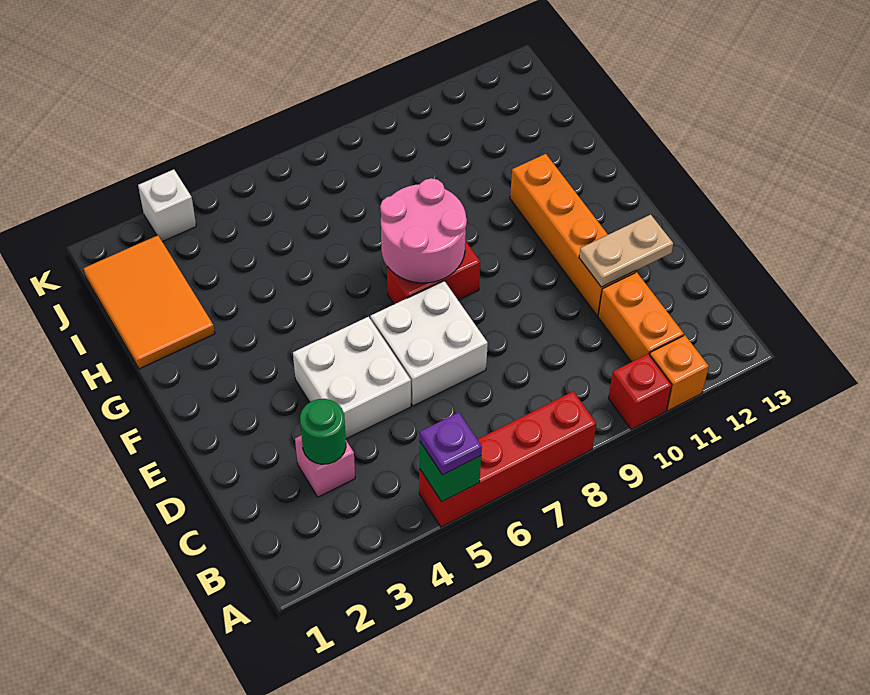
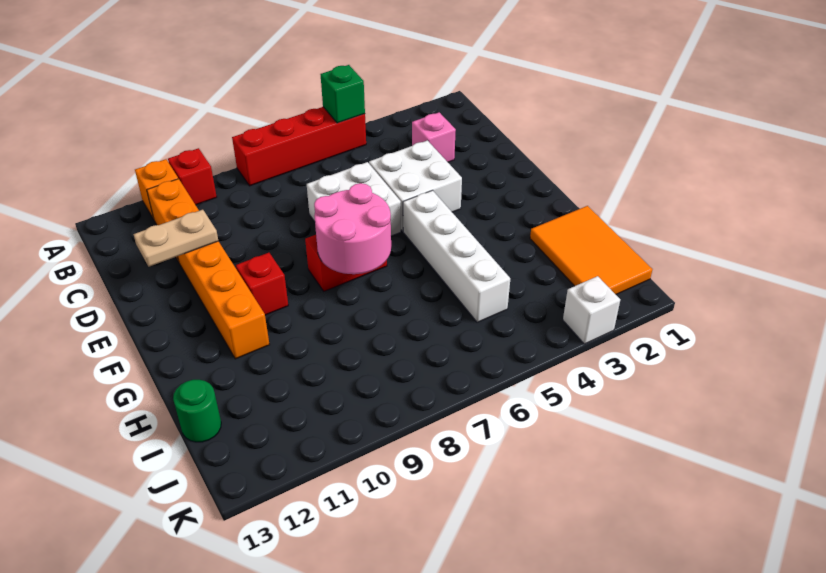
purple 1x1 plate [420,412,482,475] -> none
green 1x1 round brick [300,399,346,464] -> green 1x1 round brick moved to [173,380,221,442]
none -> white 1x4 brick [403,190,510,322]
none -> red 1x1 brick [236,253,288,315]

